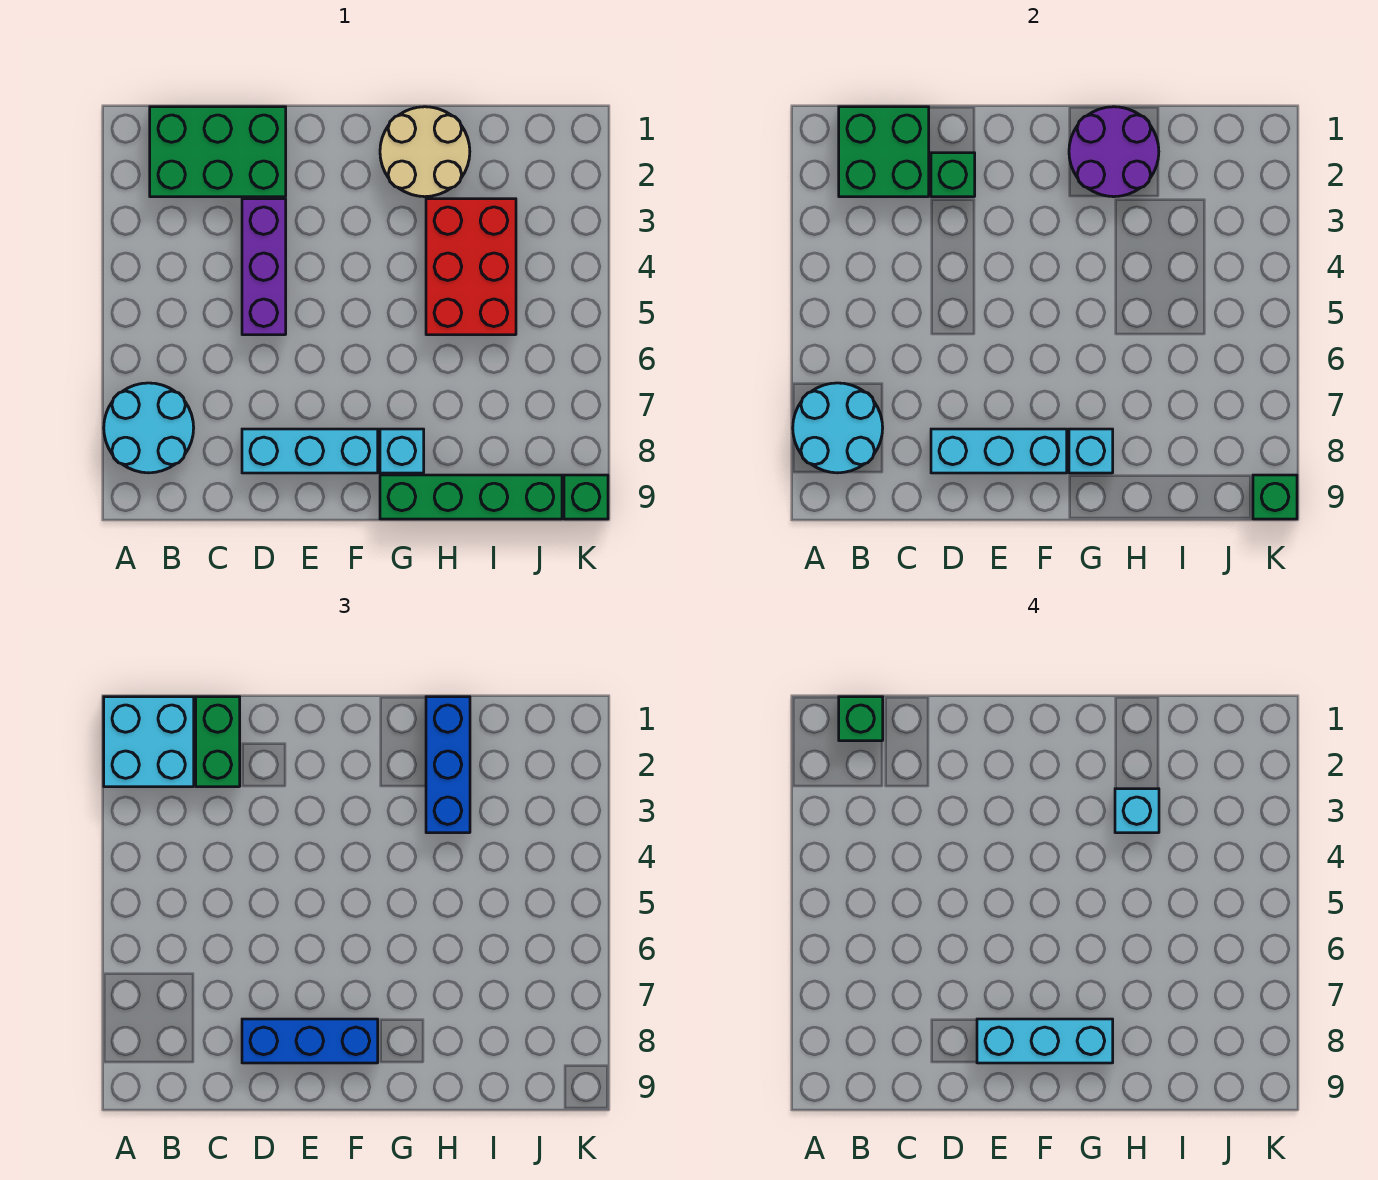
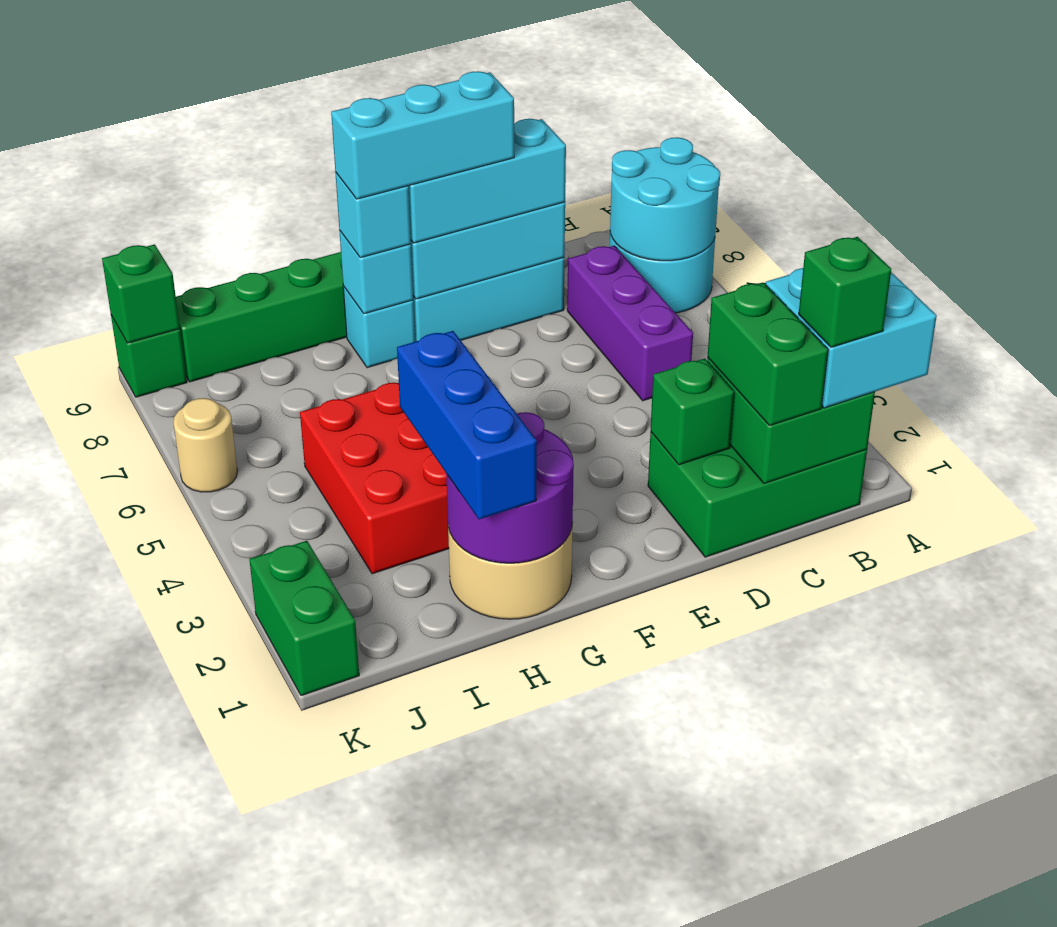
purple 1x3 brick [242,199,286,335] -> purple 1x3 brick moved to [567,246,693,401]
blue 1x3 brick [242,1019,378,1063] -> cyan 1x3 brick [408,119,566,243]
cyan 1x1 brick [1115,789,1159,833] -> cyan 1x1 brick moved to [335,172,411,258]
none -> green 1x2 brick [249,541,359,696]
none -> tan 1x1 round brick [173,398,237,492]

